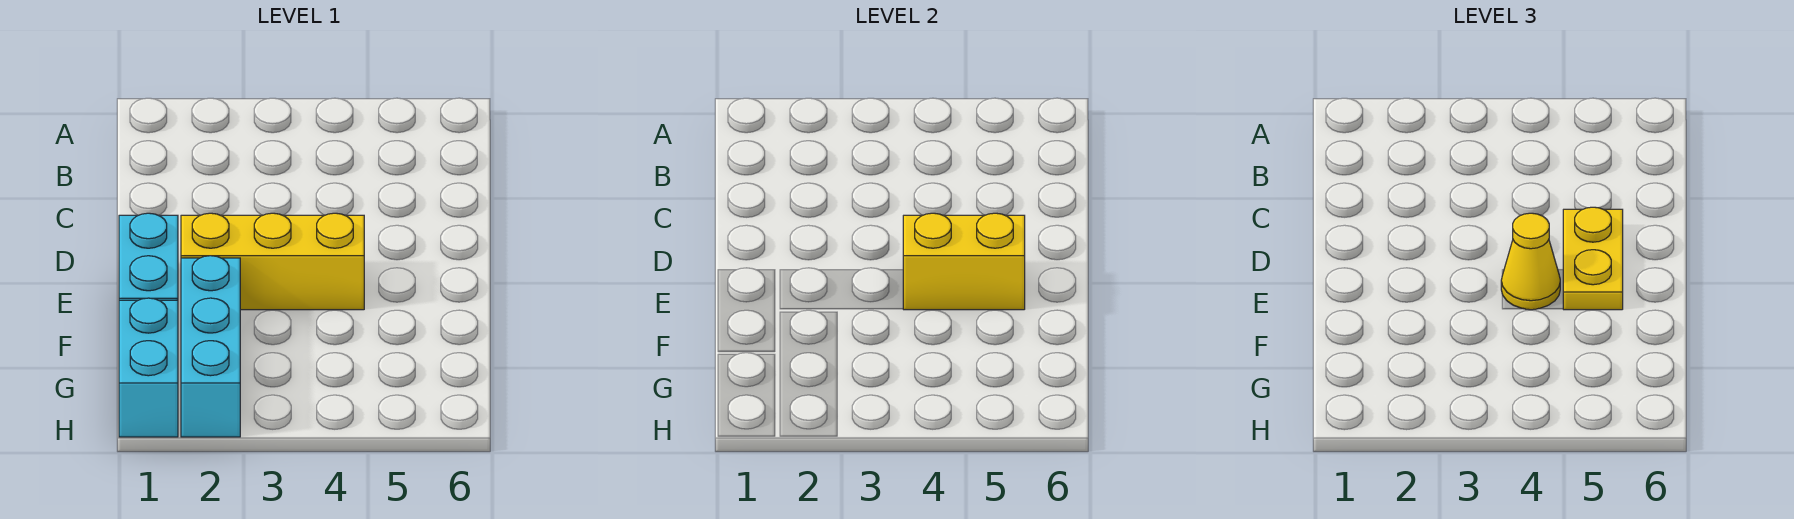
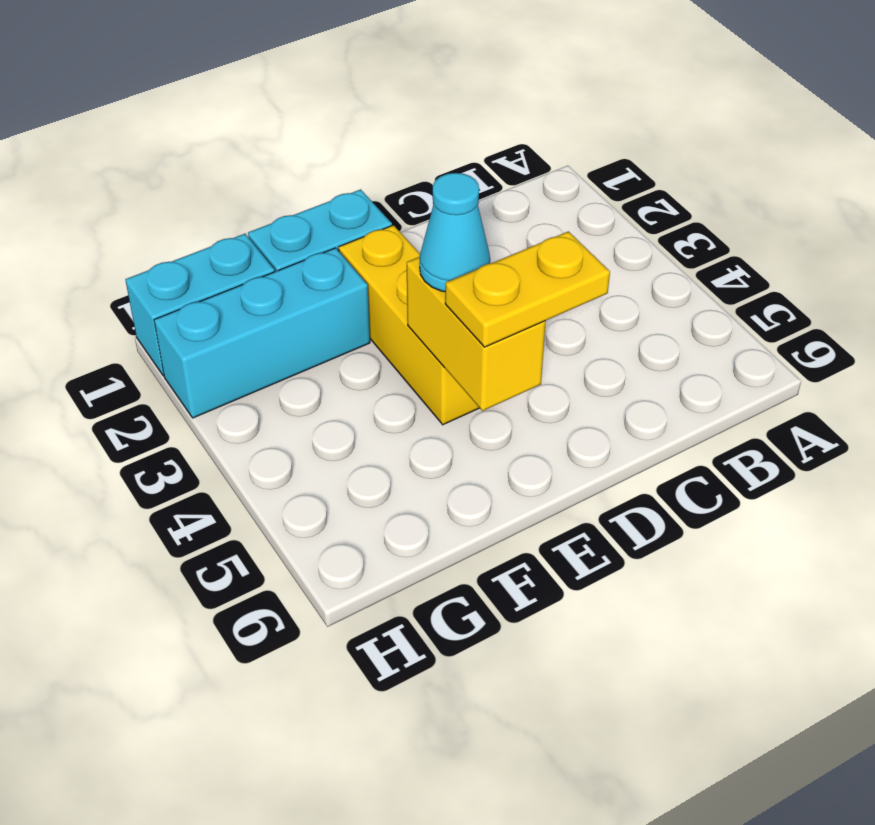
yellow 1x1 cone [1501,213,1560,310] -> cyan 1x1 cone [420,173,490,292]

